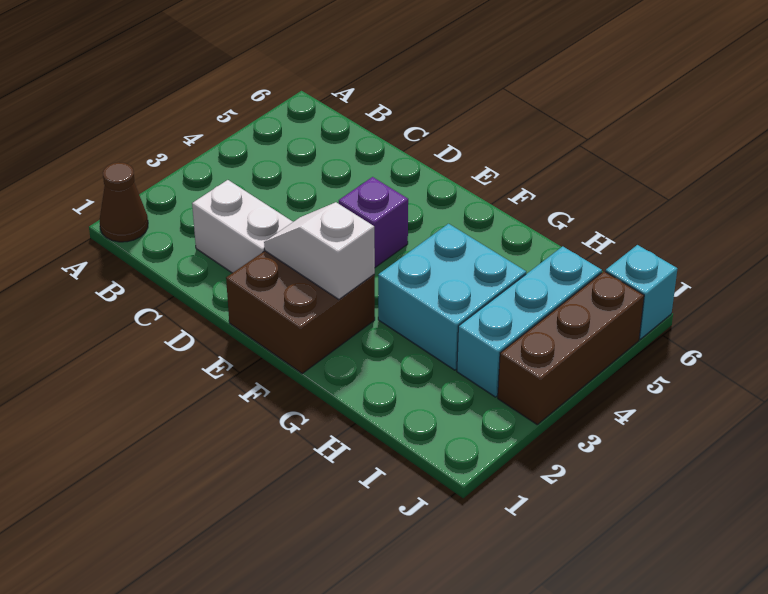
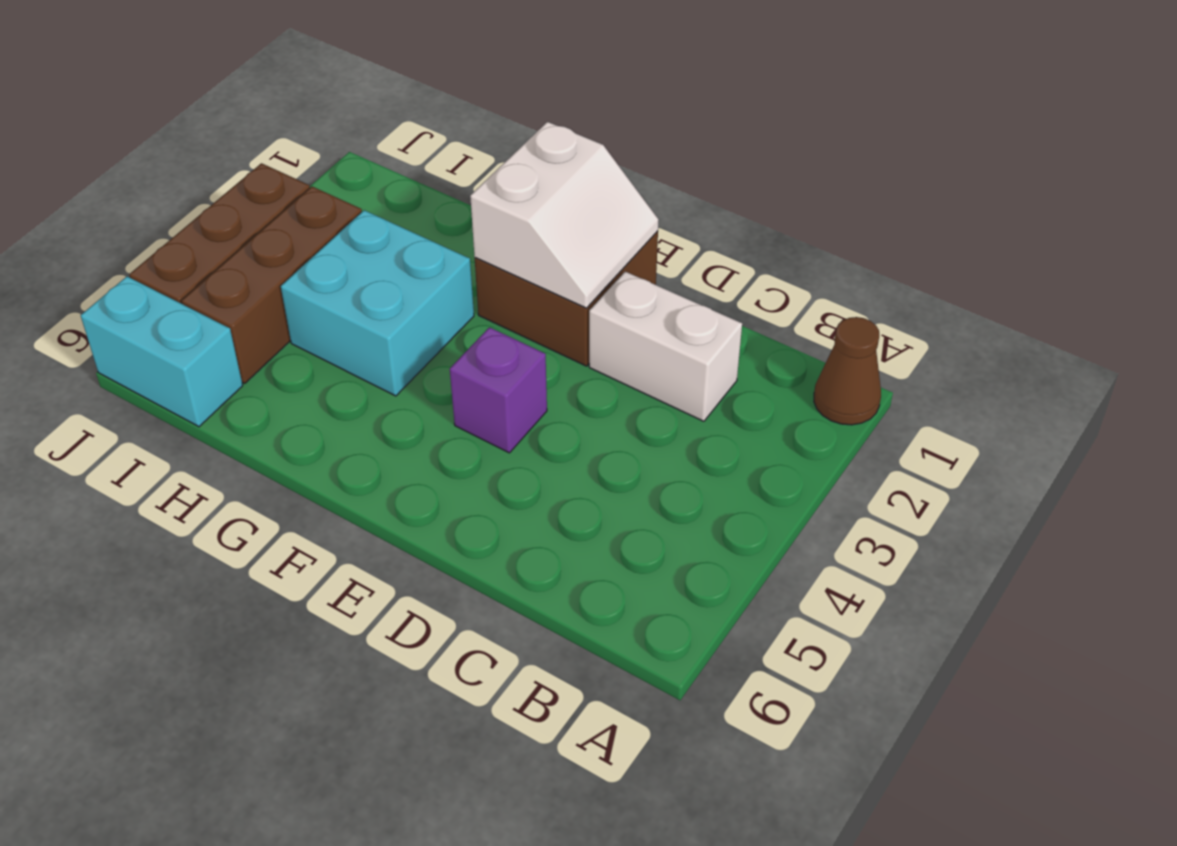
white 1x2 slope [264,202,375,299] -> white 2x2 slope [470,122,659,308]
cyan 1x3 brick [457,246,602,397] -> brown 1x3 brick [181,187,362,383]
cyan 1x1 brick [605,245,677,339] -> cyan 1x2 brick [81,276,243,427]

